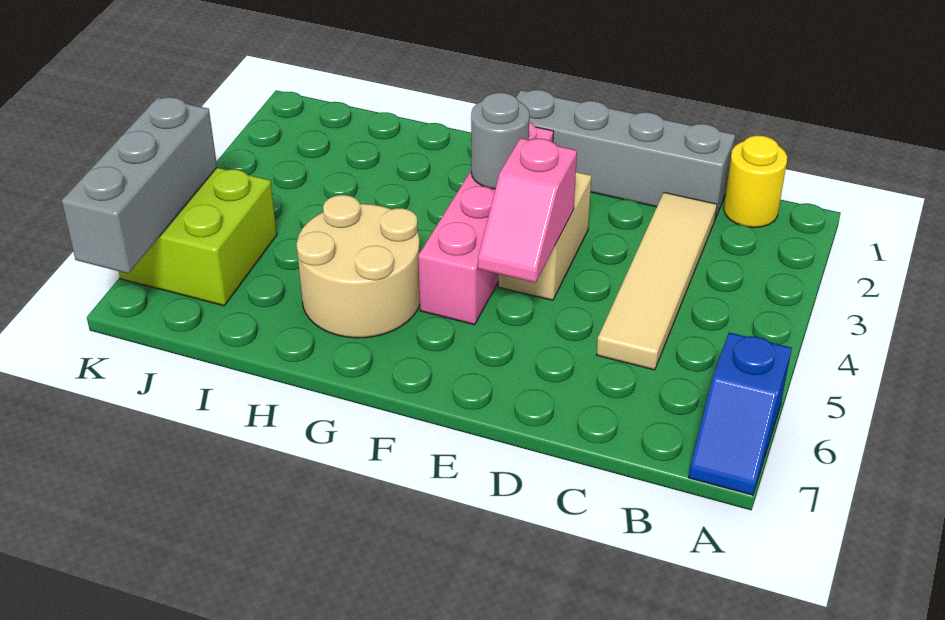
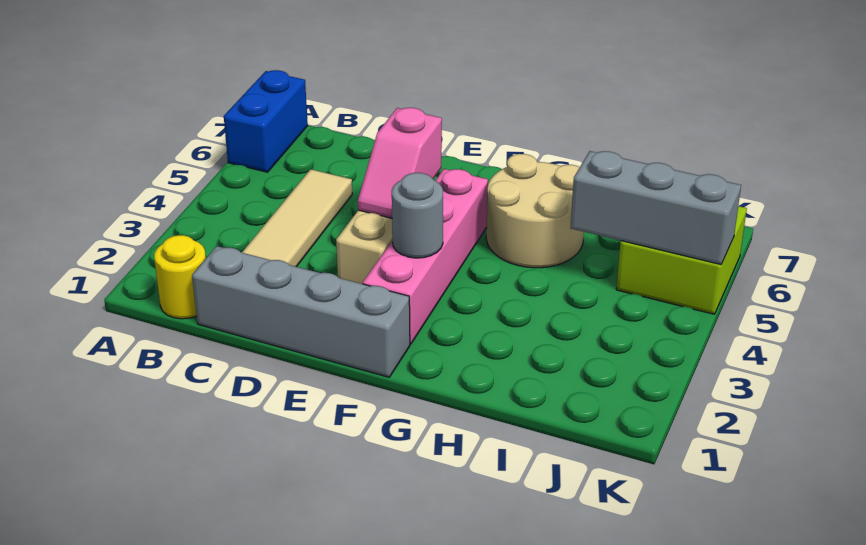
blue 1x2 slope [688,333,792,495] -> blue 1x2 brick [224,70,308,172]
pink 1x2 slope [478,138,577,283] -> pink 1x2 slope turned to [358,108,442,218]
grey 1x3 brick [62,97,217,274] -> grey 1x3 brick turned to [571,151,741,264]

